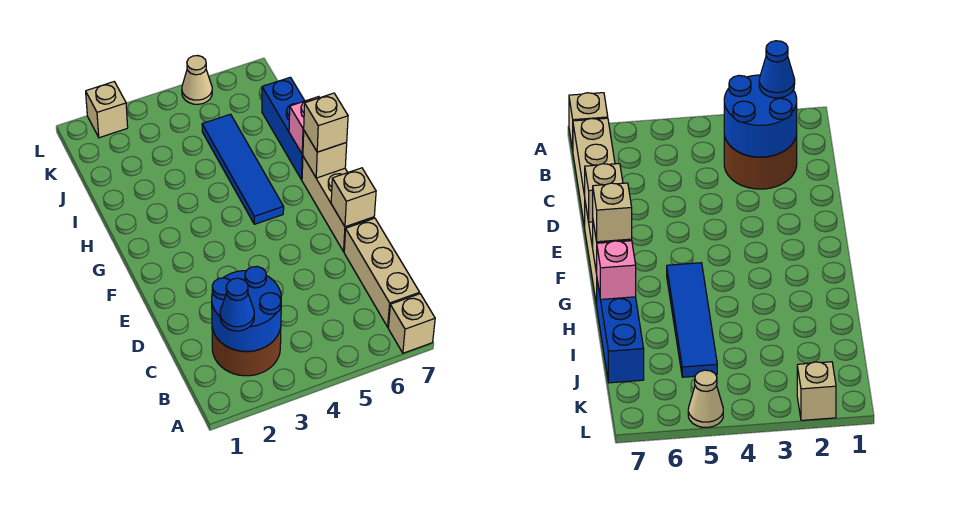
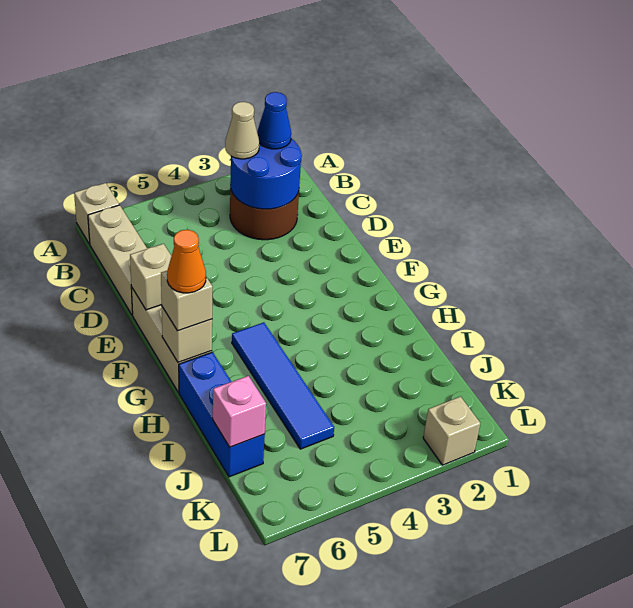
none -> orange 1x1 cone [167,230,206,293]
pink 1x1 brick [289,97,319,154] -> pink 1x1 brick moved to [213,376,266,447]
tan 1x1 cone [182,56,212,104] -> tan 1x1 cone moved to [225,102,259,159]

